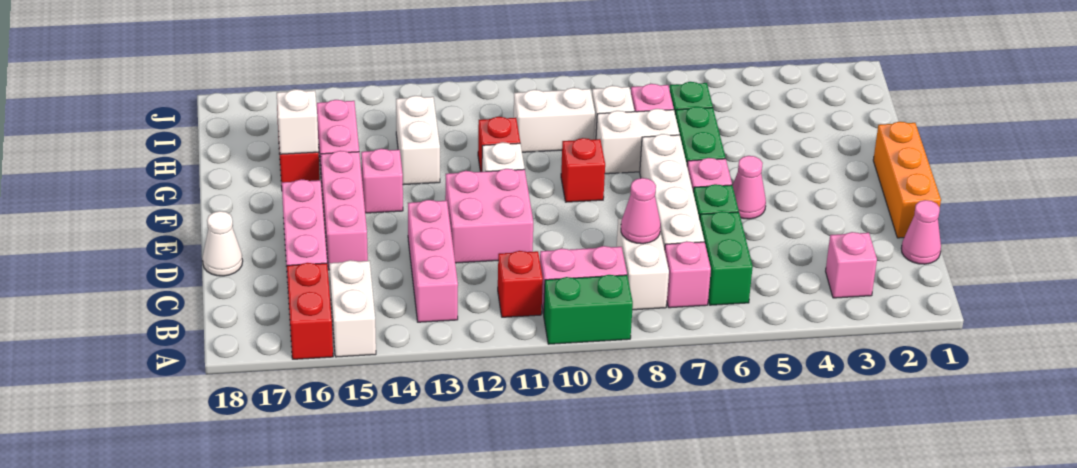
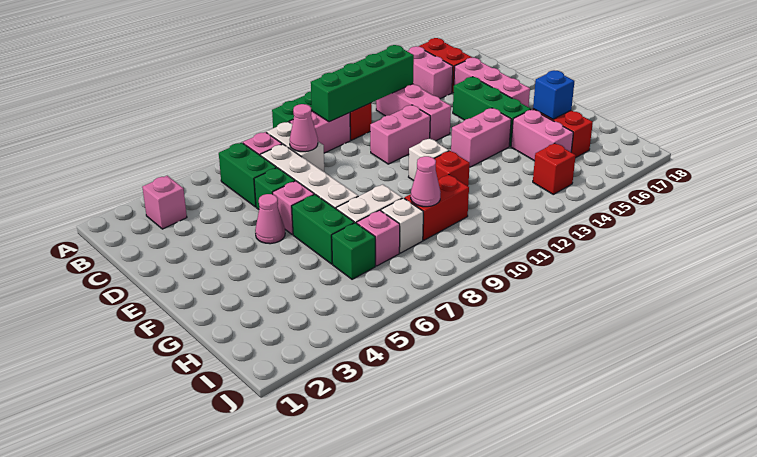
white 1x2 brick [329,260,376,357] -> pink 1x2 brick [407,46,453,99]
none -> green 1x4 brick [311,45,414,122]
pink 1x1 cone [901,200,941,264] -> pink 1x1 cone moved to [411,156,440,207]
orange 1x3 brick [873,122,941,238] -> none
pink 2x2 brick [445,169,533,263] -> pink 1x2 brick [370,105,430,164]
pink 1x3 brick [321,151,368,270] -> green 1x3 brick [453,77,531,146]
white 1x1 cone [203,211,243,276] -> none
red 1x1 brick [561,138,605,202] -> red 1x1 brick moved to [533,143,576,194]
pink 1x1 brick [361,149,403,213] -> pink 1x2 brick [451,108,511,167]
white 1x2 brick [396,96,440,185] -> none
white 1x1 brick [277,89,319,154] -> blue 1x1 brick [533,70,575,119]
white 1x2 brick [514,88,595,152] -> red 1x2 brick [404,175,469,240]

